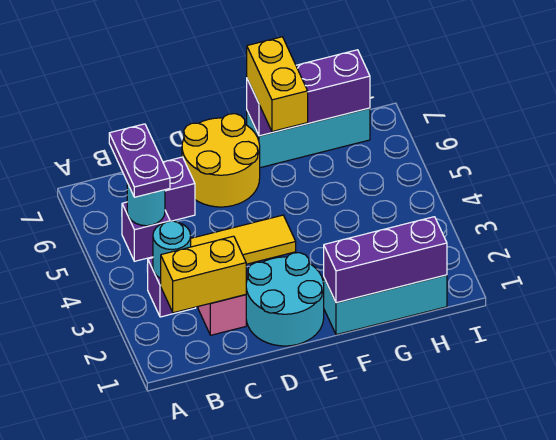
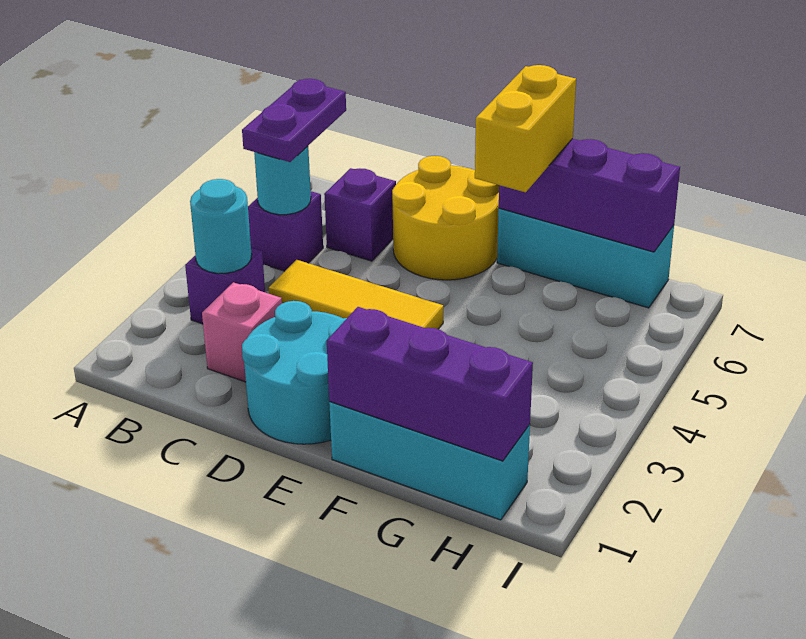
yellow 1x2 brick [161,236,246,313] -> none

